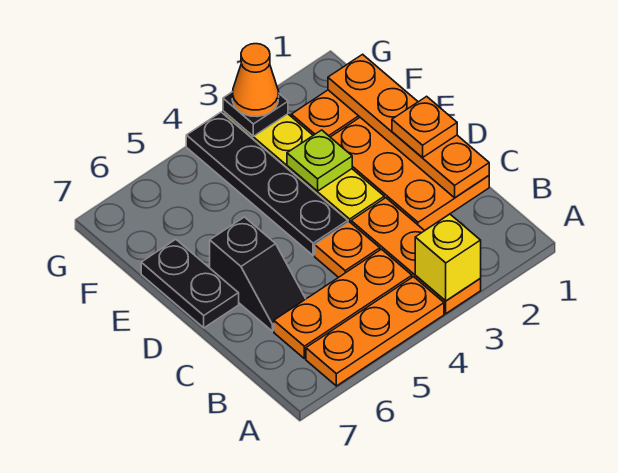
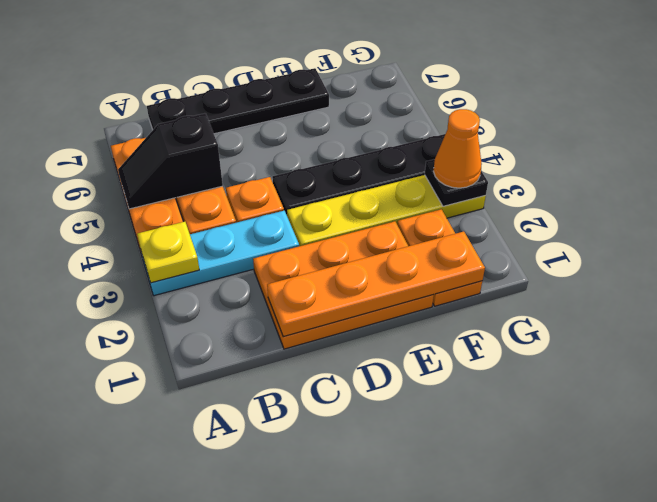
orange 1x3 plate [351,198,481,314] -> cyan 1x3 plate [141,211,299,296]
yellow 1x1 brick [415,214,481,301] -> yellow 1x1 plate [137,222,199,283]
black 1x2 slope [210,217,305,331] -> black 1x2 slope moved to [118,113,223,209]
orange 1x1 plate [392,96,457,157] -> none
black 1x2 plate [141,239,239,328] -> black 1x4 plate [147,68,329,134]
lime 1x1 plate [287,130,352,191] -> none

